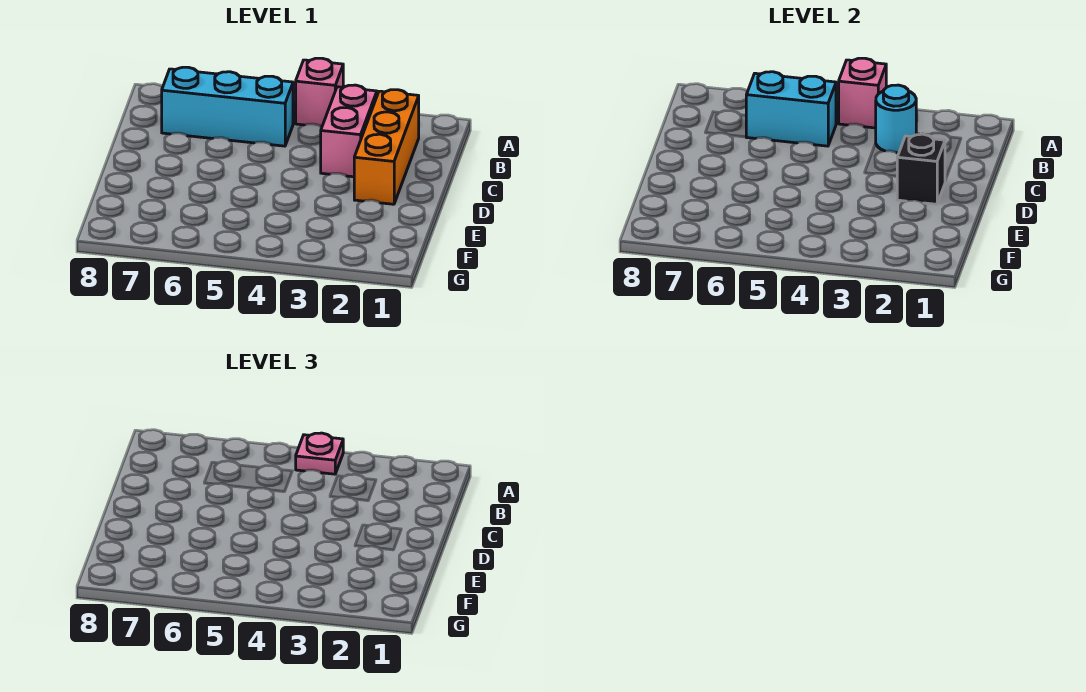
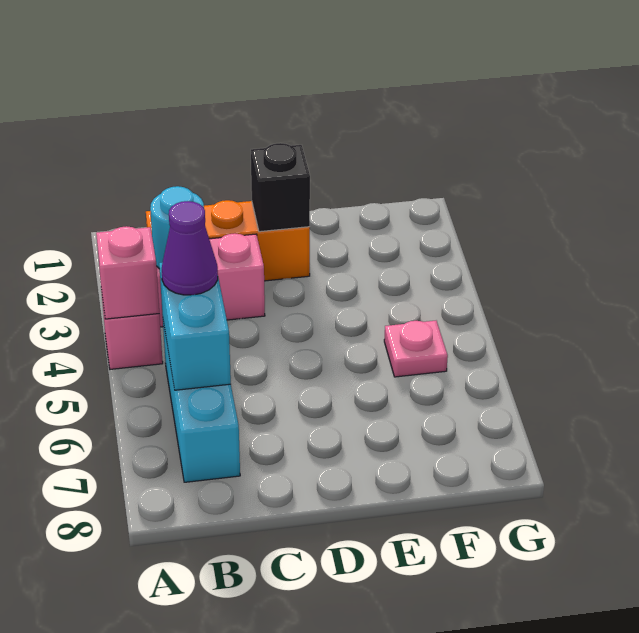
pink 1x1 plate [296,433,343,474] -> pink 1x1 plate moved to [384,321,448,377]
none -> purple 1x1 cone [162,201,218,295]

